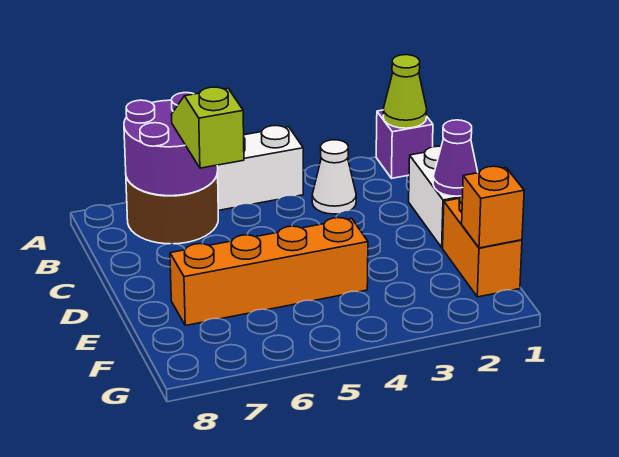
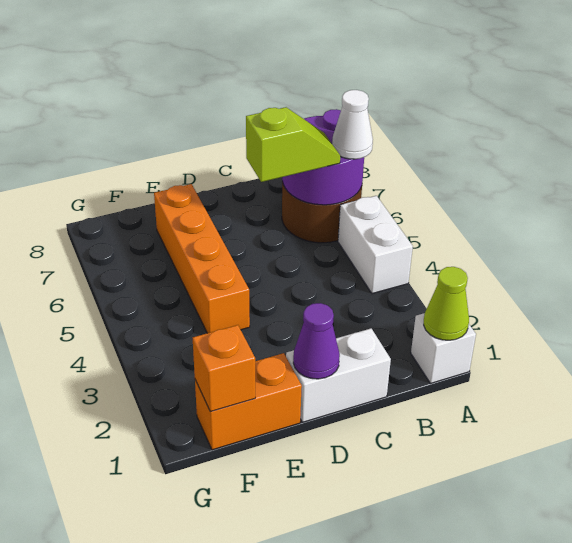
purple 1x1 brick [376,110,433,178] -> white 1x1 brick [411,313,476,383]
white 1x1 cone [312,140,356,214] -> white 1x1 cone moved to [332,90,373,159]

